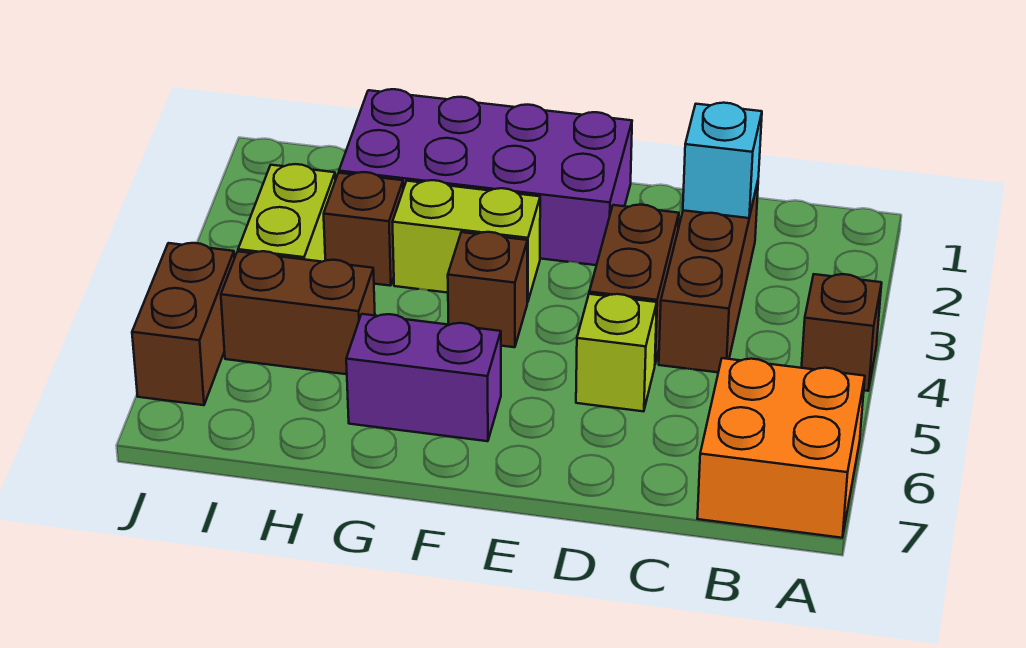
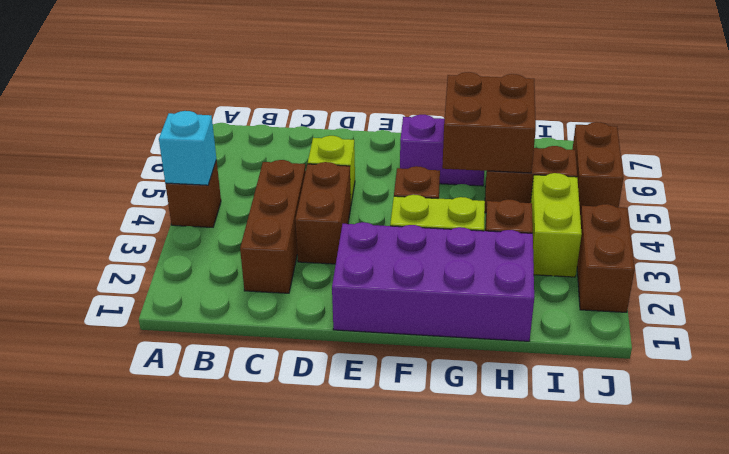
orange 2x2 brick [697,358,865,538] -> none
cyan 1x1 brick [683,103,762,218] -> cyan 1x1 brick moved to [159,111,216,185]
none -> brown 2x2 brick [442,72,536,173]
none -> brown 1x2 brick [577,204,635,312]

